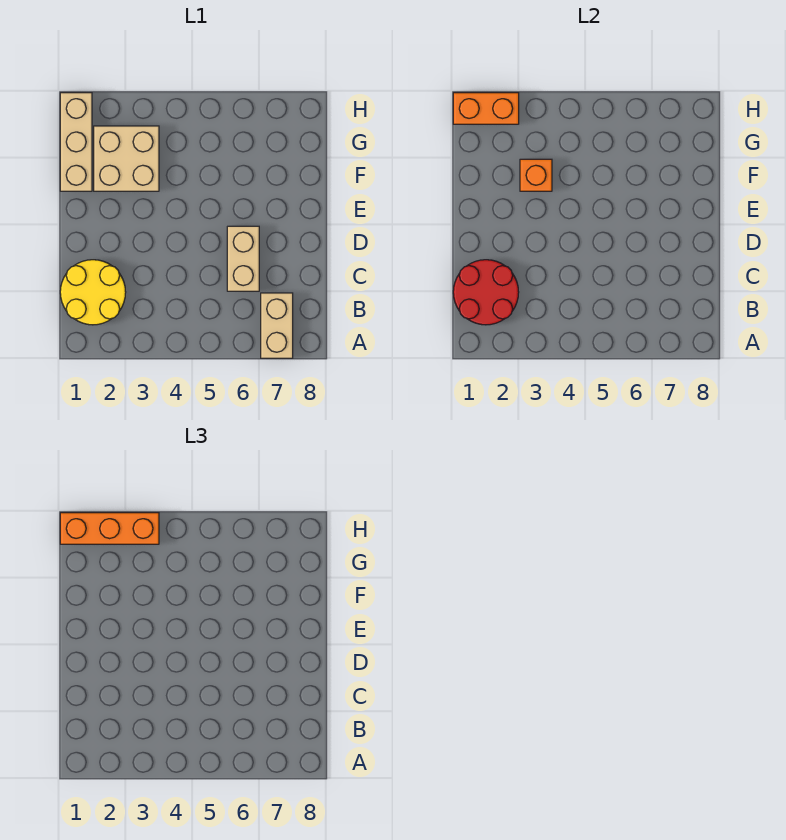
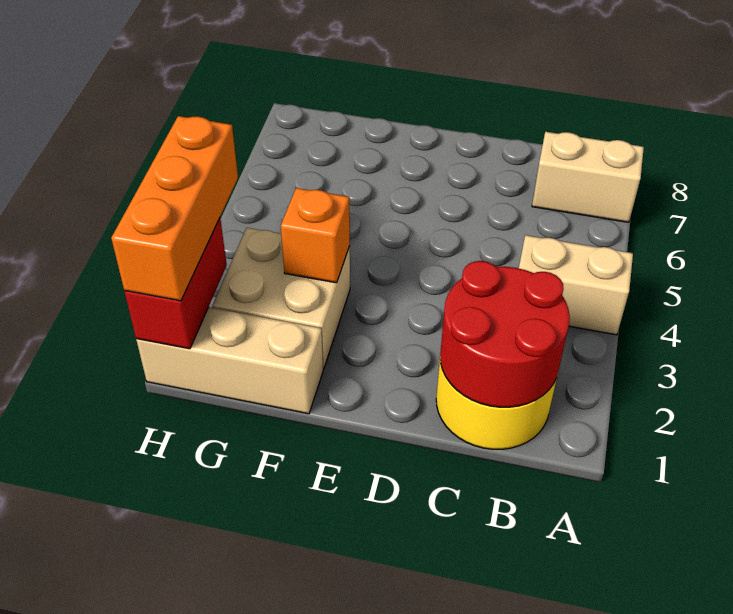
tan 1x2 brick [227,226,259,291] -> tan 1x2 brick moved to [519,235,633,335]
orange 1x2 brick [453,93,519,124] -> red 1x2 brick [124,218,227,349]

